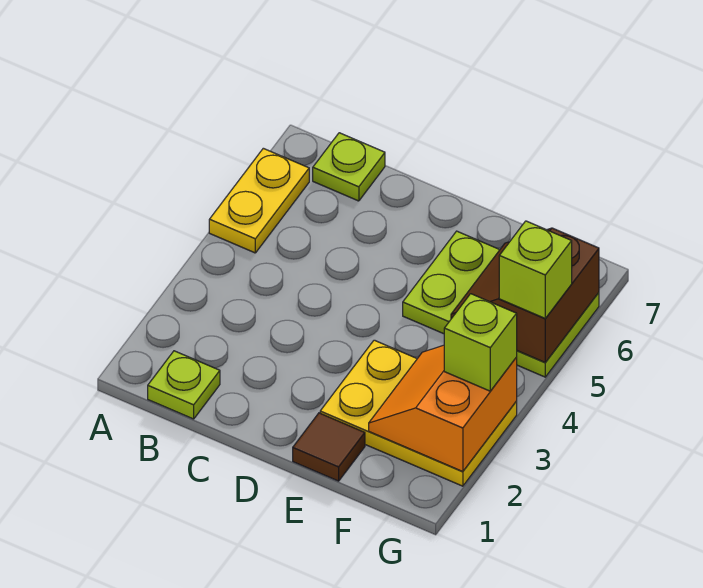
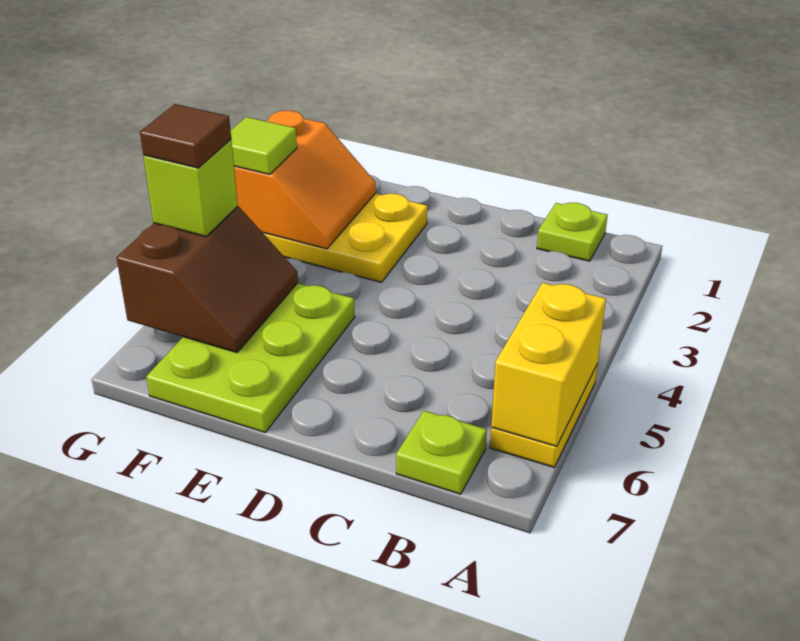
none -> yellow 1x2 brick [491,283,606,446]
brown 1x1 tile [293,413,365,481] -> brown 1x1 tile moved to [140,104,231,168]
lime 2x3 plate [403,231,599,377] -> lime 2x3 plate turned to [146,283,355,432]
lime 1x1 brick [444,294,517,391] -> lime 1x1 tile [231,117,297,175]

